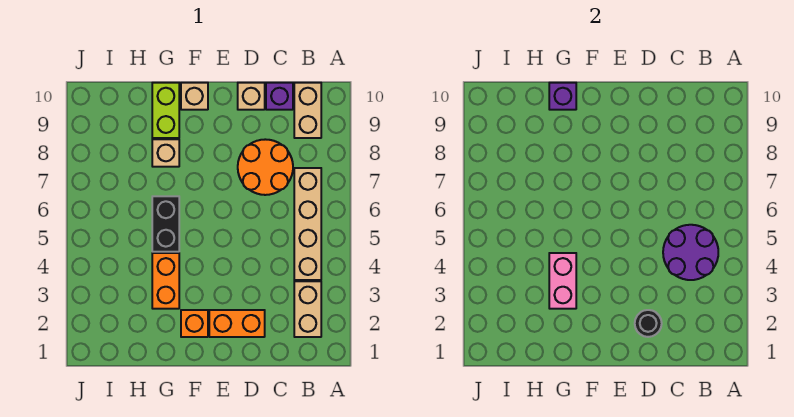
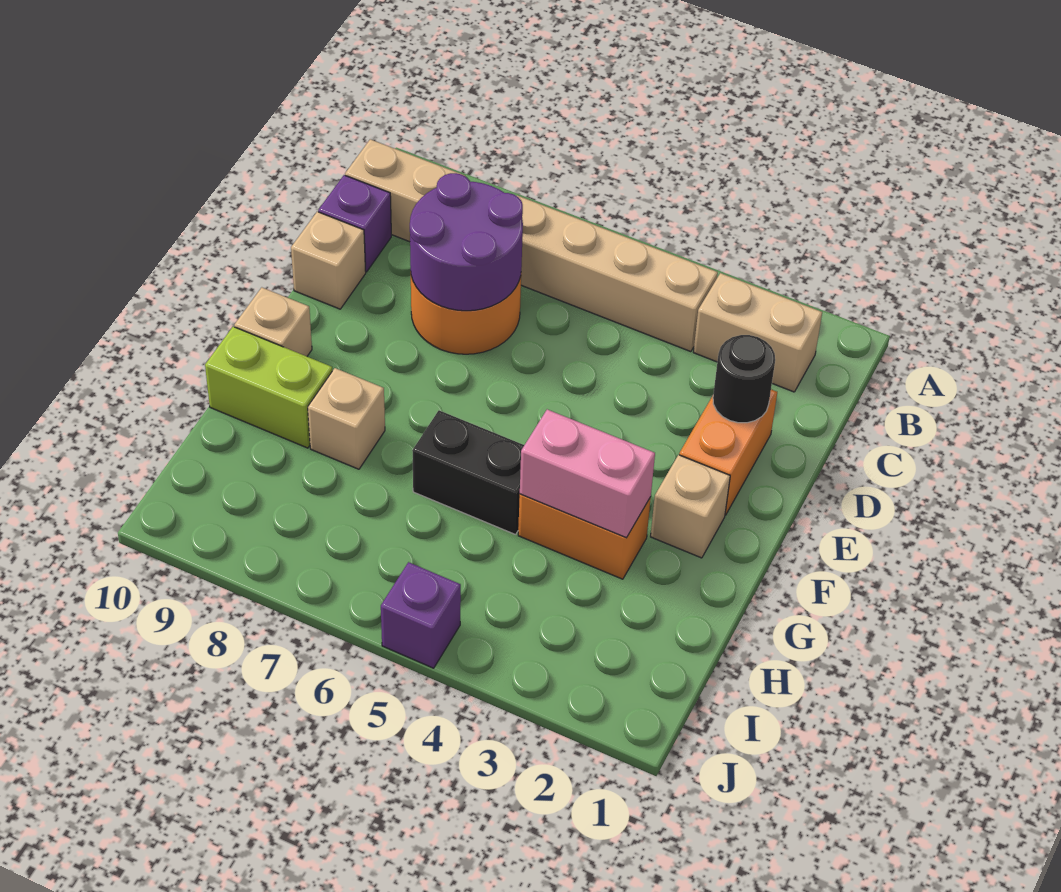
purple 2x2 round brick [663,225,718,280] -> purple 2x2 round brick moved to [410,173,523,311]
orange 1x1 brick [181,310,208,337] -> tan 1x1 brick [651,455,730,558]
purple 1x1 brick [549,83,576,110] -> purple 1x1 brick moved to [381,562,461,668]

